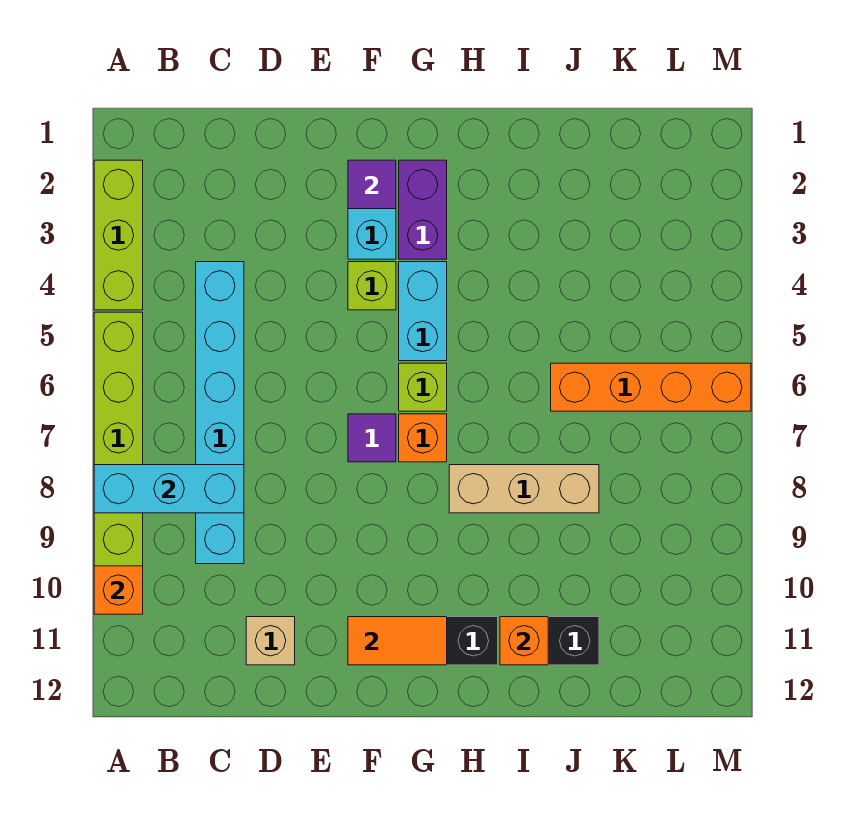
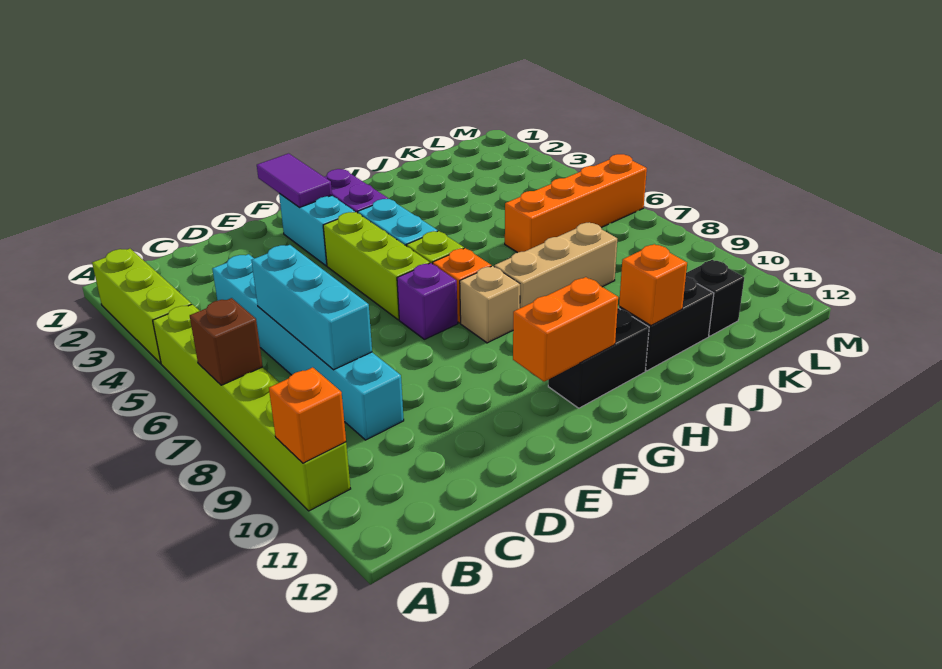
none -> brown 1x1 brick [190,298,263,385]
cyan 1x3 brick [94,465,244,513] -> cyan 1x3 brick turned to [251,245,372,370]
tan 1x1 brick [246,617,295,665] -> tan 1x1 brick moved to [460,266,520,343]
purple 1x1 tile [348,160,396,209] -> purple 1x2 tile [257,153,332,208]
lime 1x1 brick [348,262,396,310] -> lime 1x3 brick [323,212,430,320]
purple 1x1 tile [348,414,396,462] -> purple 1x1 brick [397,263,458,339]
orange 1x2 tile [348,617,447,665] -> orange 1x2 brick [513,277,618,382]
none -> black 1x1 brick [686,260,744,336]

